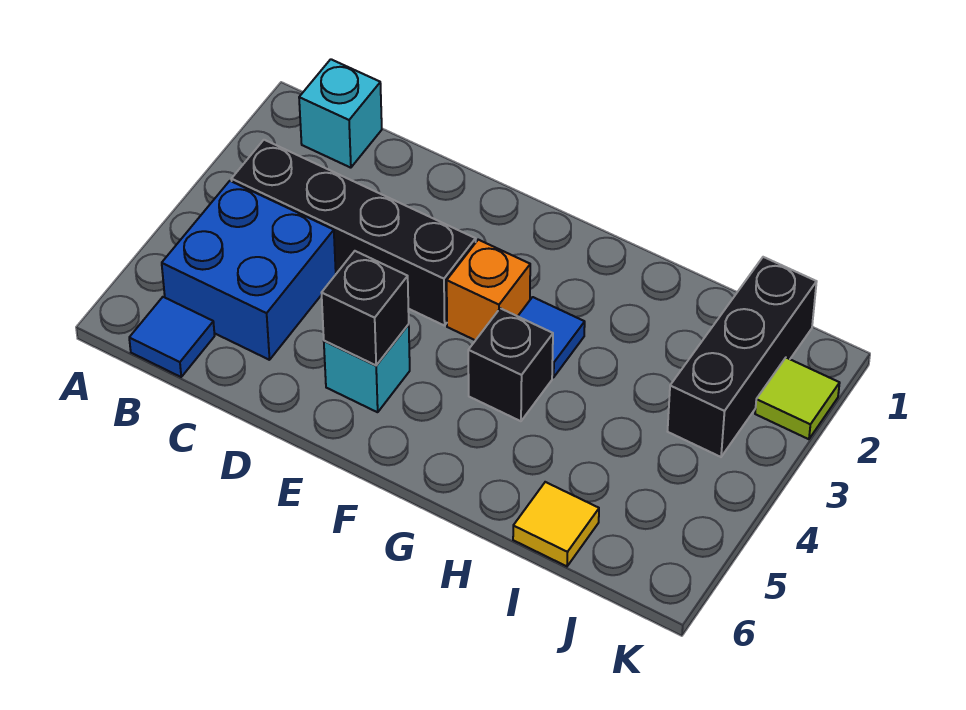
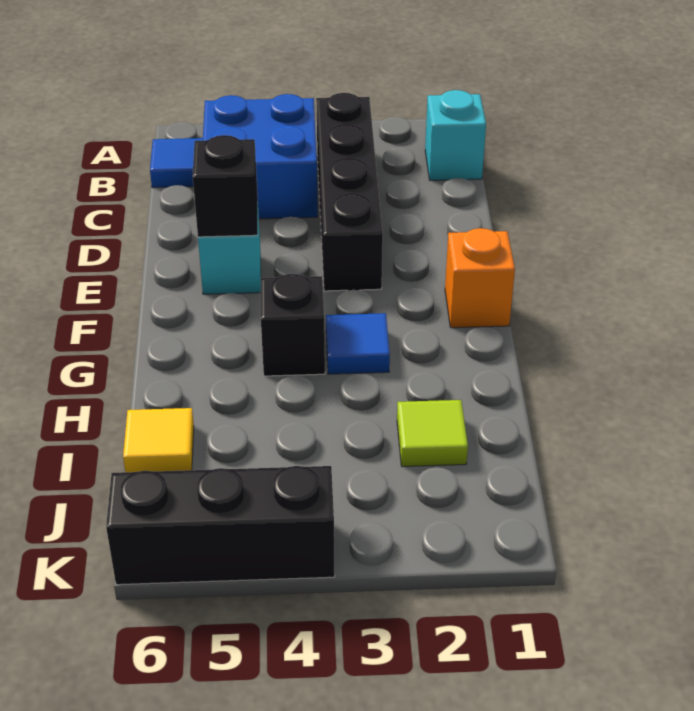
orange 1x1 brick [447,240,530,340] -> orange 1x1 brick moved to [445,228,515,328]
black 1x3 brick [668,257,817,457] -> black 1x3 brick moved to [106,466,335,585]
lime 1x1 tile [755,358,840,439] -> lime 1x1 tile moved to [397,400,468,467]

